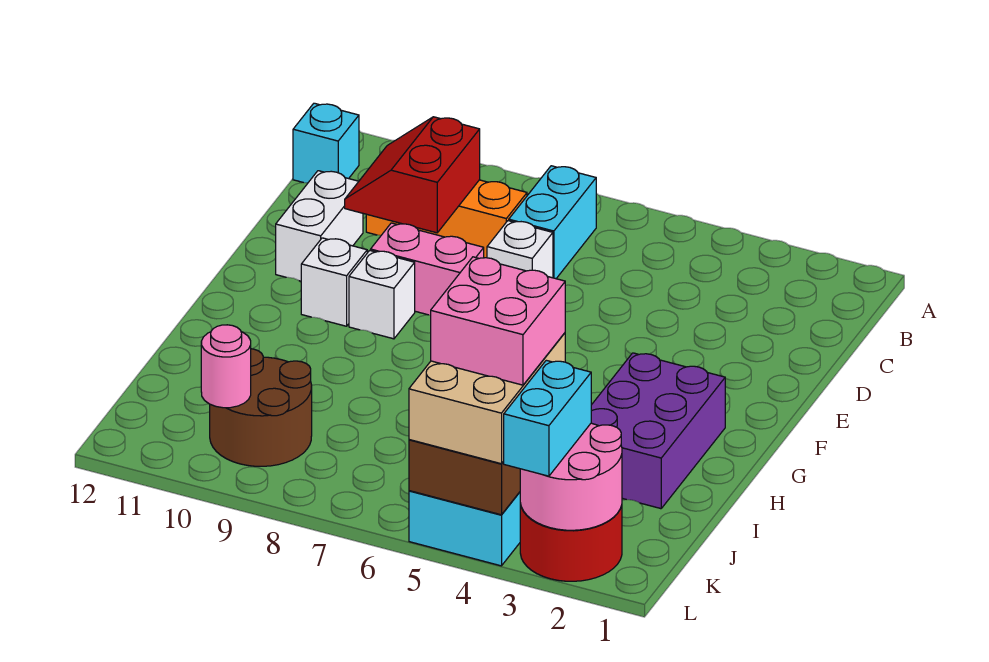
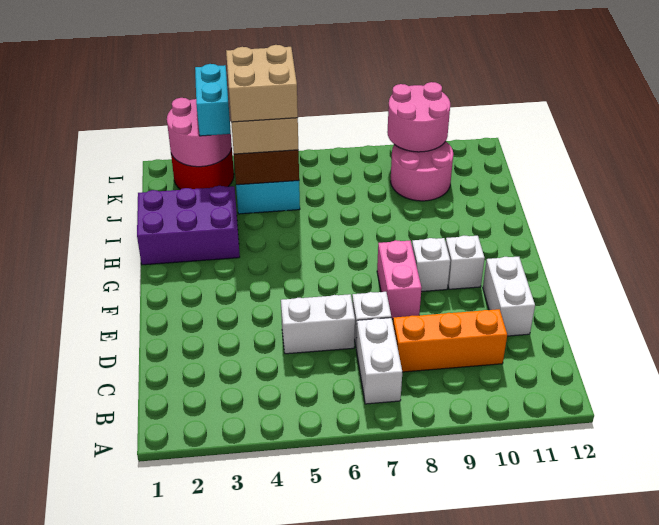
cyan 1x2 brick [509,166,596,279] -> white 1x2 brick [356,318,402,404]
cyan 1x1 brick [293,103,359,183] -> none
red 2x2 slope [345,117,480,233] -> none
none -> white 1x2 brick [281,294,355,354]
pink 1x2 brick [371,223,484,315] -> pink 1x2 brick turned to [377,240,422,319]
purple 2x3 brick [591,353,725,509] -> purple 2x3 brick turned to [137,186,240,265]
pink 2x2 brick [431,257,565,385] -> tan 2x2 brick [226,45,298,122]
brown 2x2 round brick [210,349,312,466] -> pink 2x2 round brick [391,141,453,201]
pink 1x1 round brick [201,325,251,408] -> pink 2x2 round brick [387,82,450,152]

